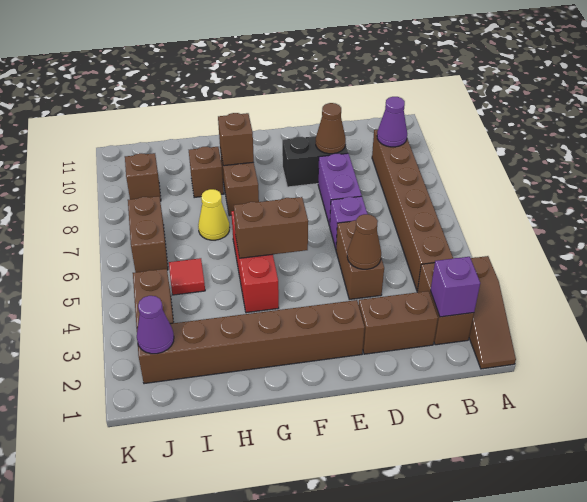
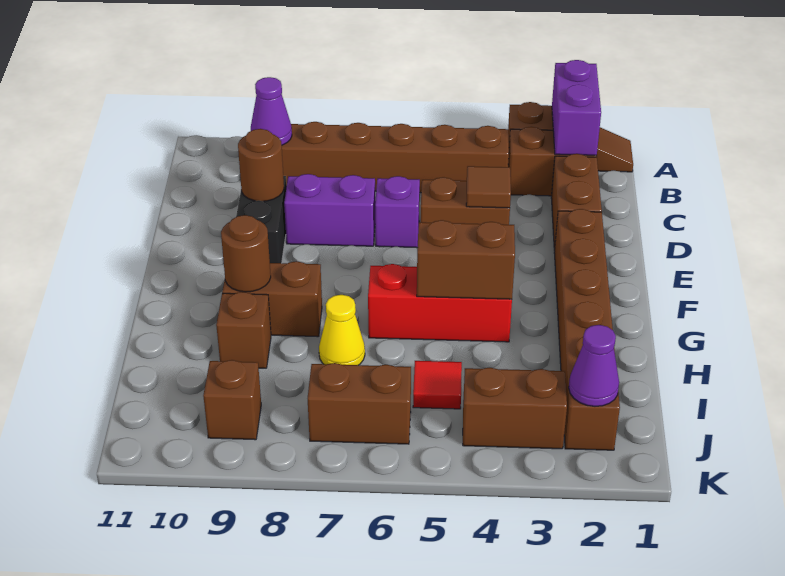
purple 1x1 brick [431,257,480,317] -> purple 1x2 brick [552,60,601,155]
brown 1x1 cone [347,214,381,269] -> brown 1x1 tile [466,166,511,208]
brown 1x1 cone [316,103,346,154] -> brown 1x1 round brick [238,129,284,201]
brown 1x2 brick [234,197,308,258] -> brown 1x2 brick turned to [417,220,515,299]
brown 1x1 brick [218,113,254,166] -> brown 1x1 round brick [221,215,271,292]

